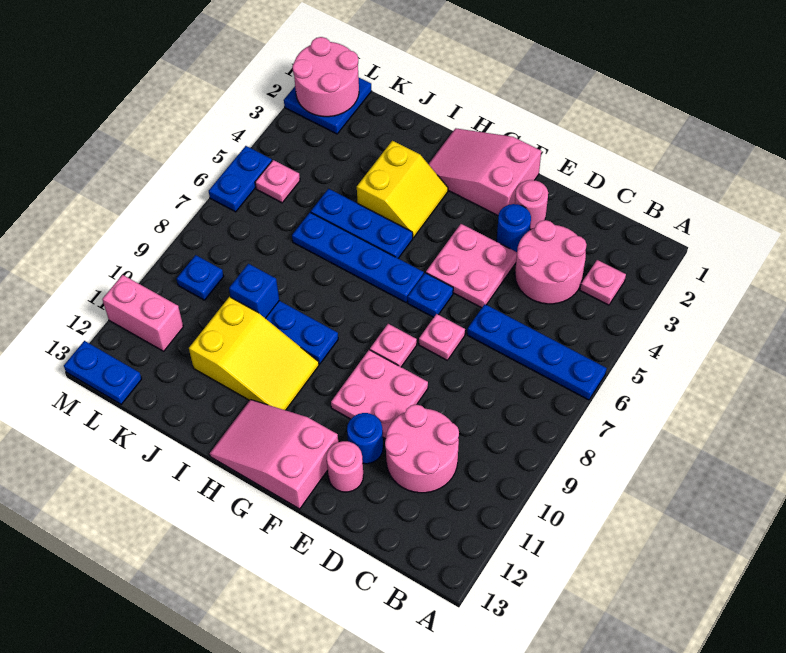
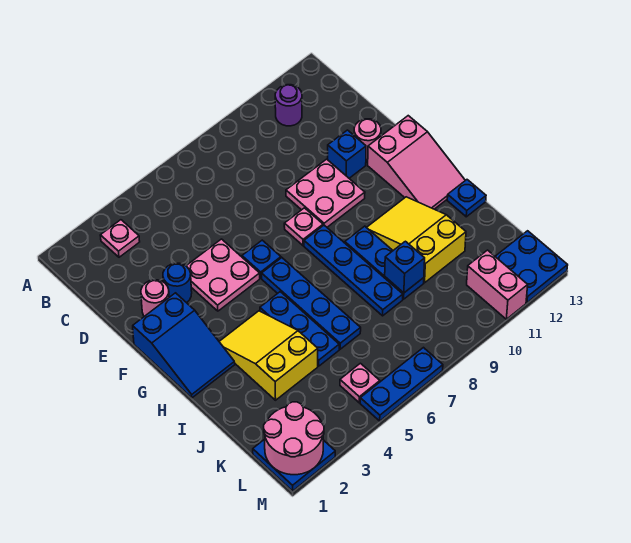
blue 1x4 plate [467,304,607,400] -> blue 1x4 plate moved to [304,225,403,316]
none -> purple 1x1 round brick [275,85,302,126]
pink 2x2 round brick [515,220,587,304] -> none
pink 2x2 round brick [385,404,459,493] -> none
pink 1x1 plate [419,314,465,360] -> none
blue 1x1 round brick [347,413,383,464] -> blue 1x1 brick [328,130,366,178]
pink 2x3 slope [429,128,541,215] -> blue 2x3 slope [133,293,235,398]
yellow 2x2 slope [357,141,448,238] -> yellow 2x3 slope [219,311,318,400]
blue 1x1 plate [177,255,224,300] -> blue 1x1 plate moved to [447,180,486,217]
blue 1x2 plate [64,341,142,404] -> blue 2x2 plate [495,231,568,303]
blue 1x2 plate [209,146,272,212] -> blue 1x3 plate [360,348,443,421]

